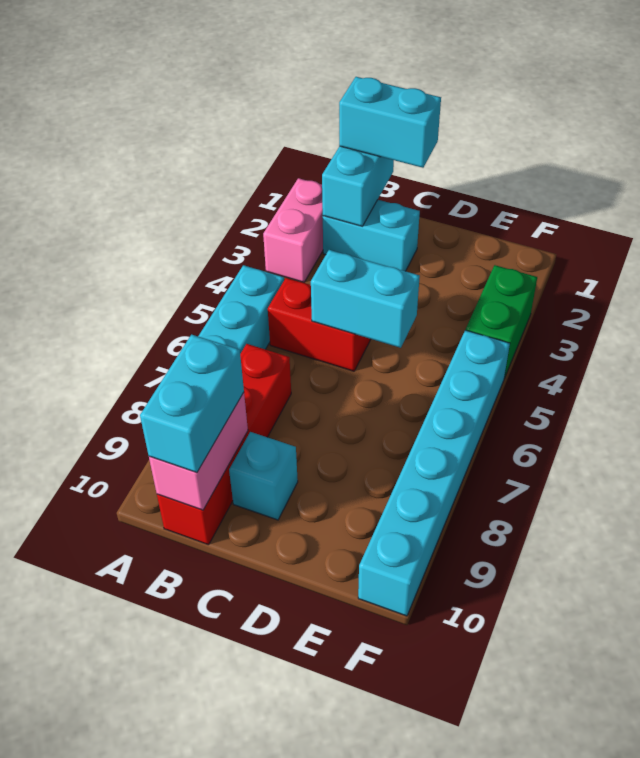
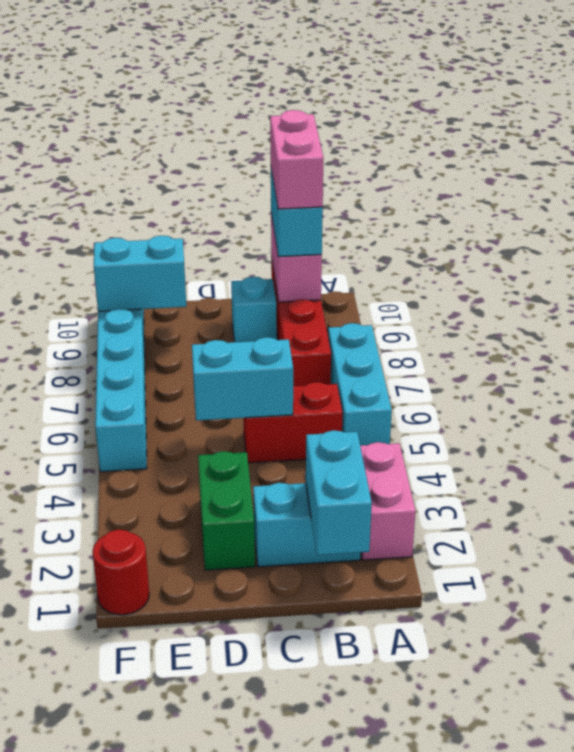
cyan 1x2 brick [339,77,441,168] -> cyan 1x2 brick moved to [94,236,186,311]
none -> pink 1x2 brick [270,110,323,209]
none -> red 1x1 round brick [93,529,149,615]
green 1x2 brick [466,265,537,378] -> green 1x2 brick moved to [198,451,255,570]

